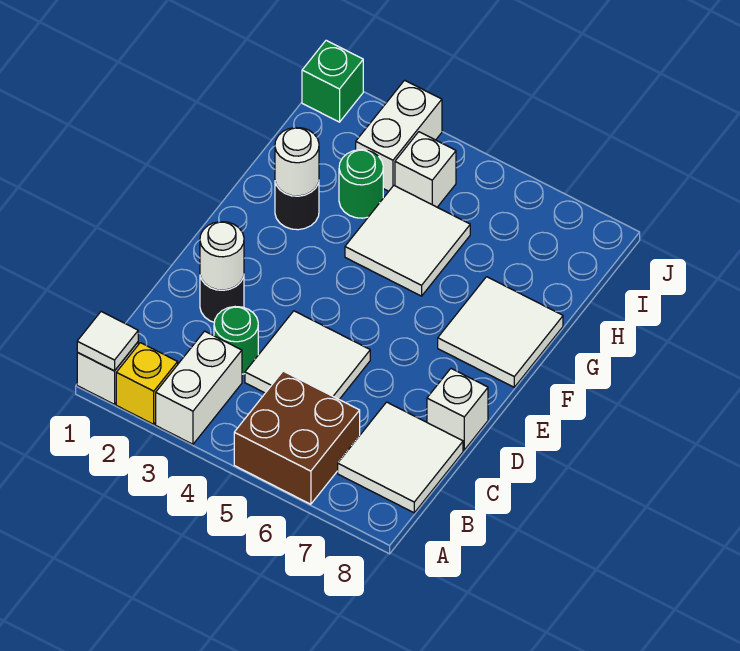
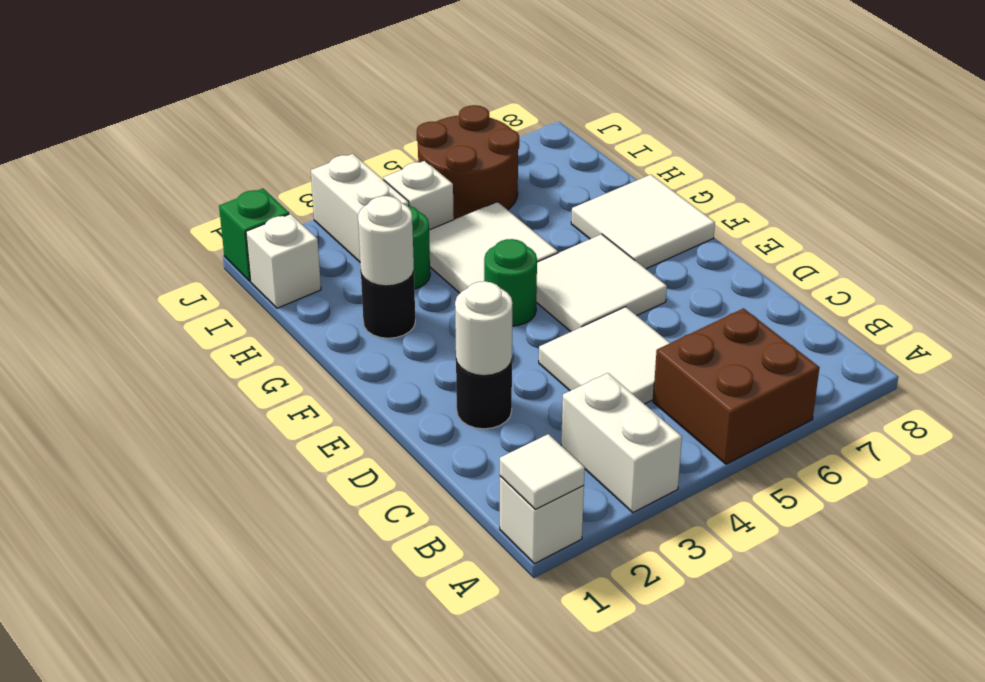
yellow 1x1 brick [116,343,178,424] -> none
white 2x2 tile [338,402,463,513] -> white 2x2 tile moved to [536,234,667,332]
green 1x1 round brick [214,307,258,374] -> green 1x1 round brick moved to [484,239,537,326]
white 1x1 brick [427,369,488,450] -> white 1x1 brick moved to [246,214,321,308]
none -> brown 2x2 round brick [417,105,519,220]

